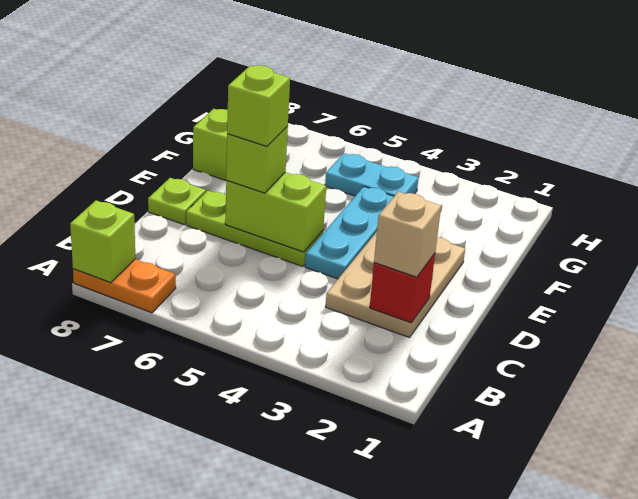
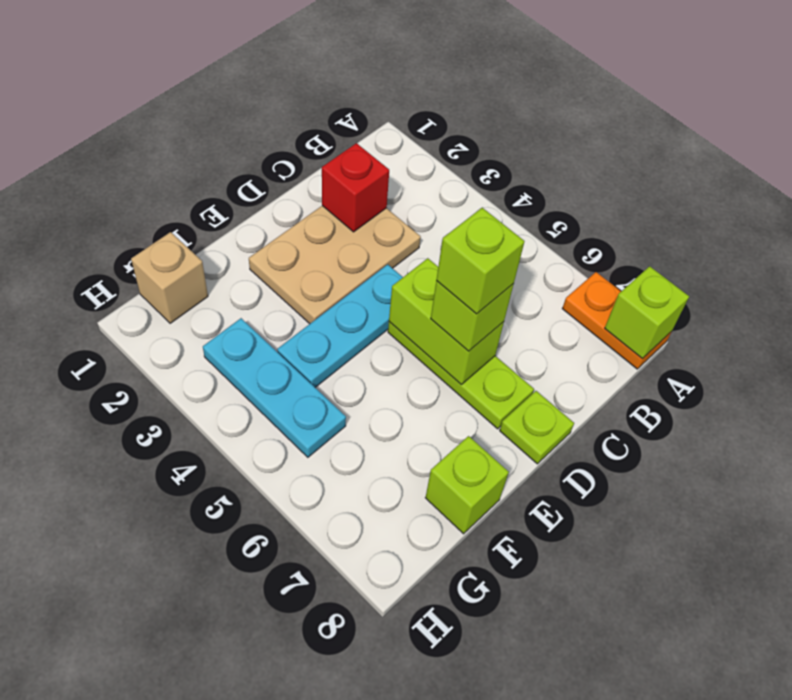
tan 1x1 brick [374,192,441,277] -> tan 1x1 brick moved to [131,232,208,323]
cyan 1x2 plate [325,153,418,196] -> cyan 1x3 plate [203,318,346,457]

